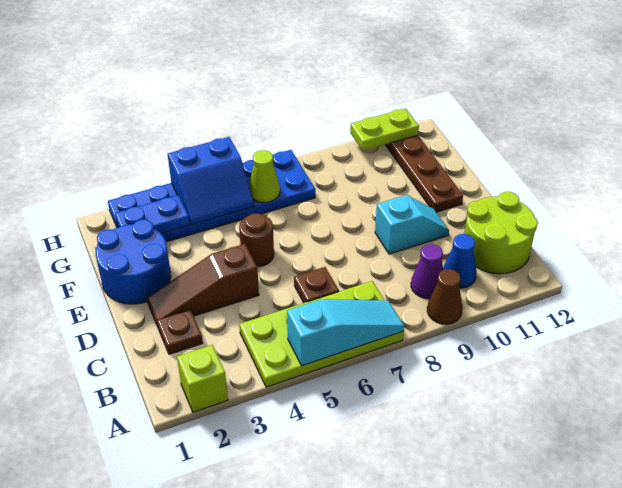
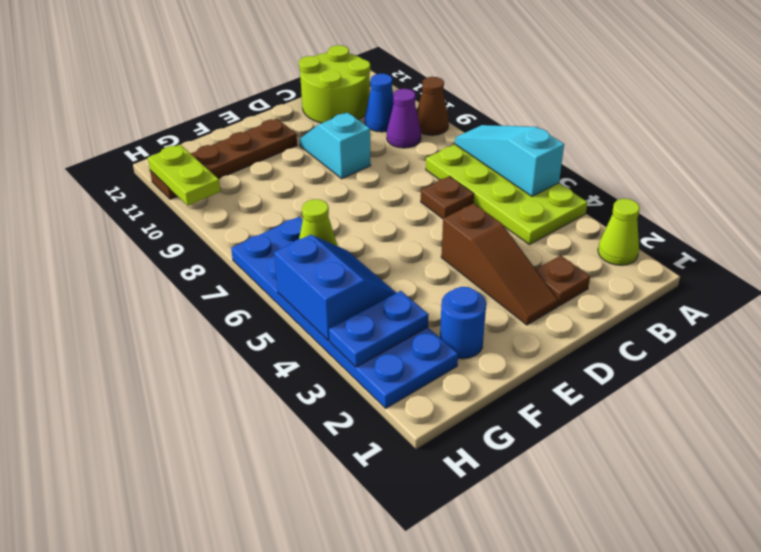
lime 1x1 brick [177,345,228,412] -> lime 1x1 cone [598,199,640,265]
blue 2x2 round brick [96,220,171,304] -> blue 1x1 round brick [440,287,486,359]
brown 1x1 round brick [239,213,274,267] -> none
blue 1x2 plate [115,195,190,234] -> blue 1x2 plate turned to [329,291,429,367]

